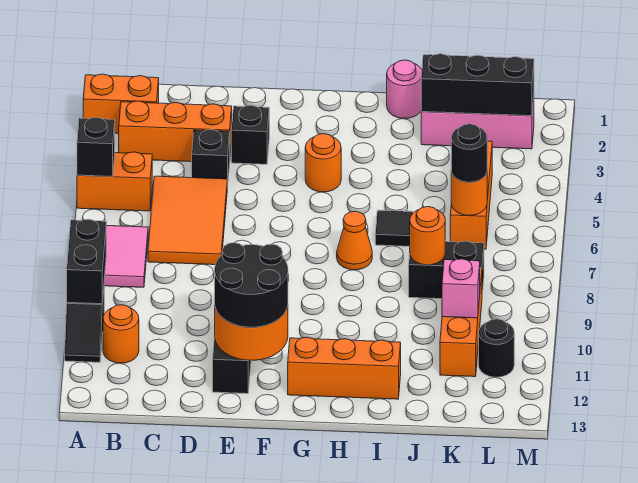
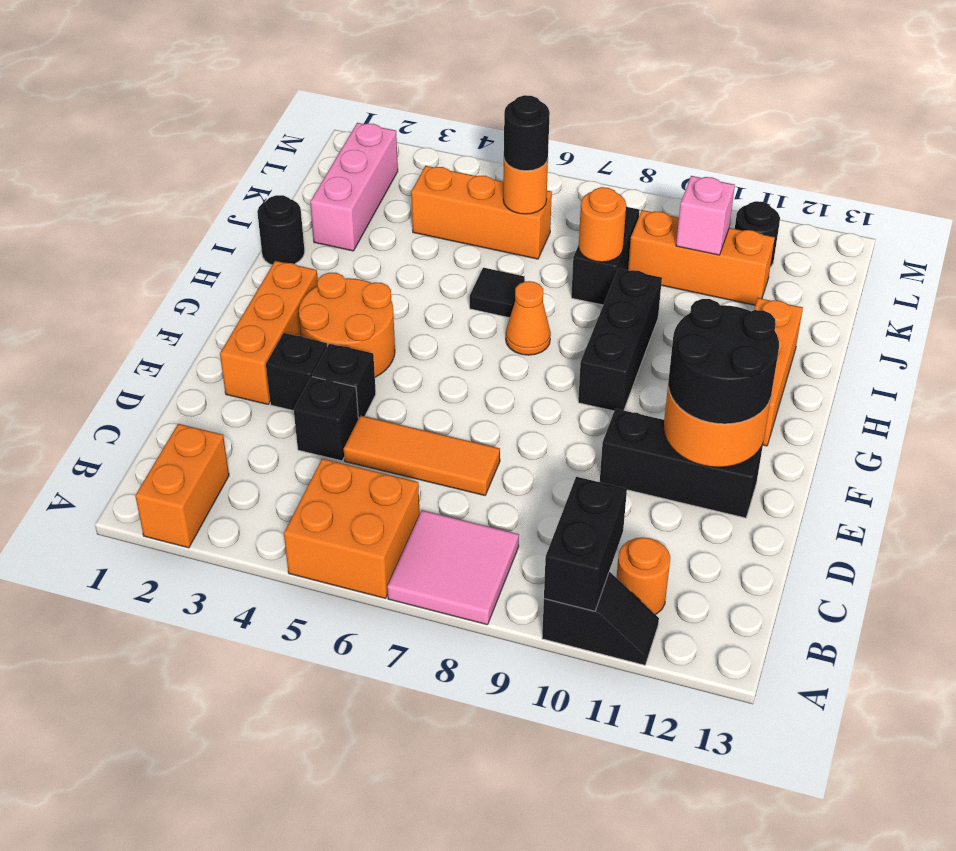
orange 1x2 brick [77,152,152,211] -> orange 2x2 brick [284,459,420,598]
black 1x1 brick [77,117,115,177] -> black 1x1 brick moved to [312,343,376,418]
black 1x2 brick [67,219,106,304] -> black 1x2 brick turned to [544,477,627,611]
orange 1x3 brick [119,101,232,162] -> orange 1x3 brick moved to [220,261,318,404]
orange 2x3 tile [148,176,227,265] -> orange 1x3 tile [344,415,500,495]
orange 1x1 round brick [305,134,341,192] -> orange 2x2 round brick [299,273,395,377]
pink 1x1 round brick [387,60,422,119] -> black 1x1 round brick [257,195,305,265]
black 1x3 brick [421,54,534,116] -> black 1x3 brick moved to [578,268,662,411]

